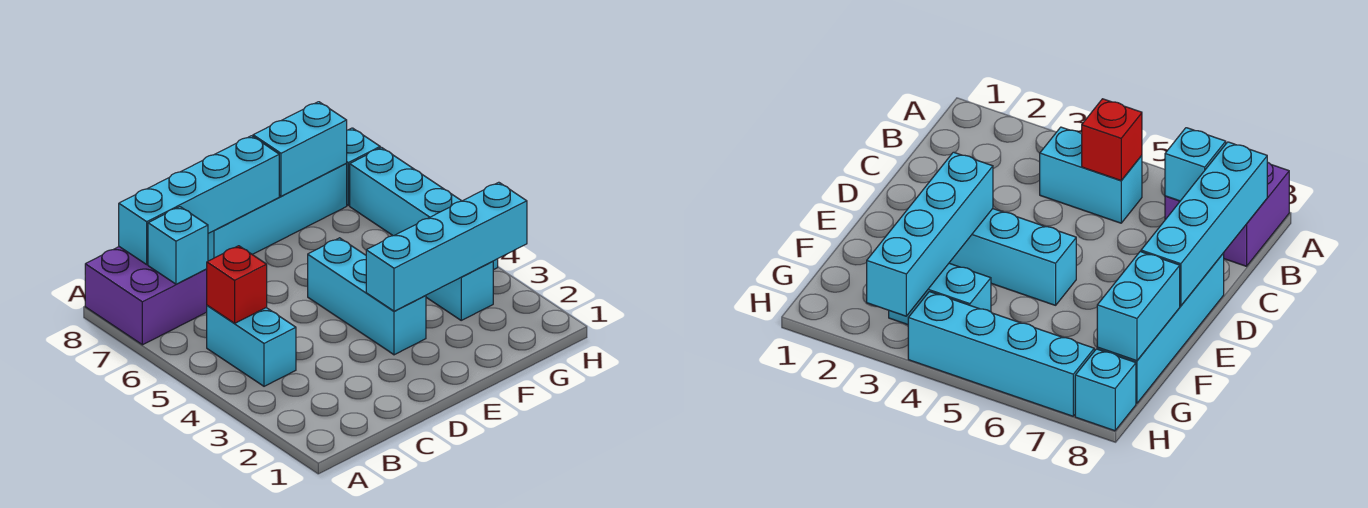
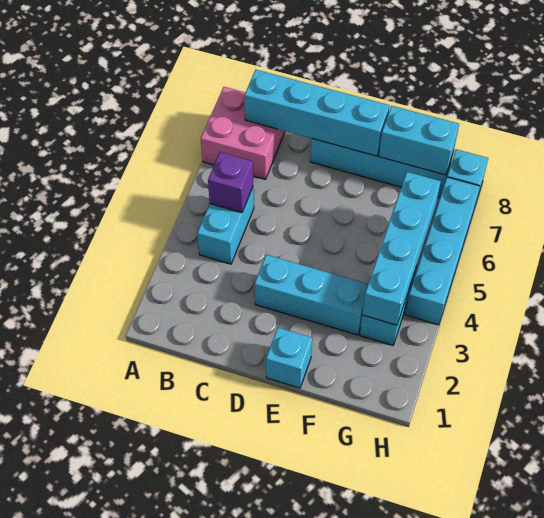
purple 2x2 brick [85,247,207,345] -> pink 2x2 brick [201,87,285,179]
red 1x1 brick [207,246,267,323] -> purple 1x1 brick [208,152,253,213]
cyan 1x1 brick [148,207,208,284] -> cyan 1x1 brick moved to [266,328,312,388]
cyan 1x3 brick [308,238,426,355] -> cyan 1x3 brick turned to [255,255,368,335]
cyan 1x4 brick [366,182,527,311] -> cyan 1x4 brick turned to [362,172,441,325]

